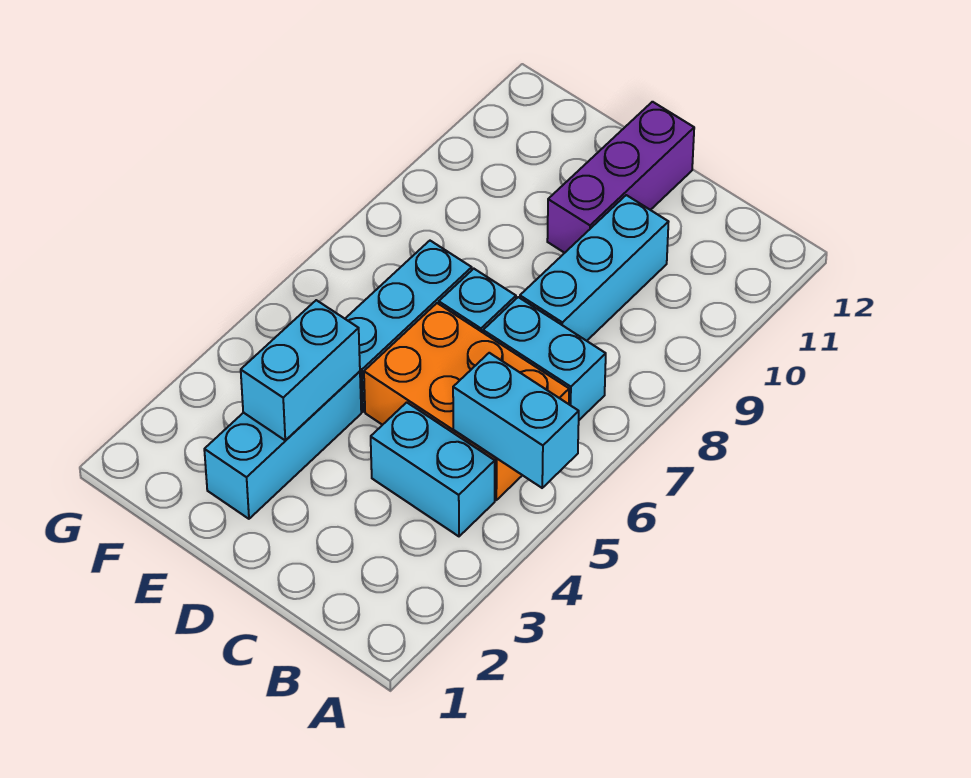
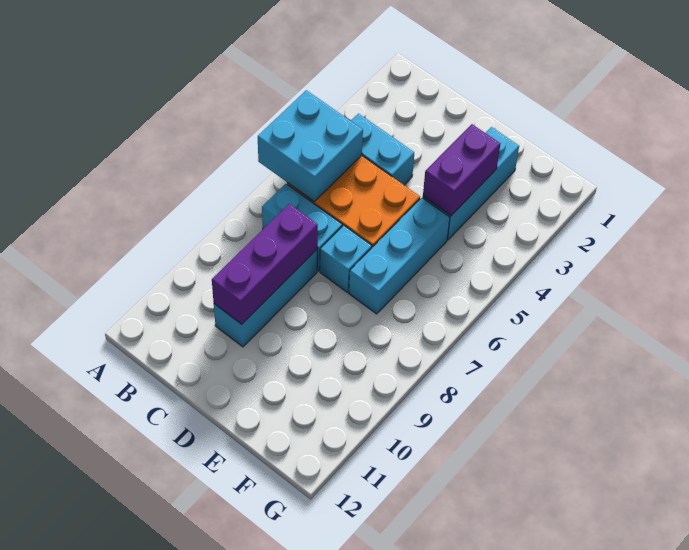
cyan 1x2 brick [453,353,579,488] -> cyan 2x2 brick [258,90,363,201]
purple 1x3 brick [547,102,694,253] -> purple 1x3 brick moved to [212,204,318,324]
cyan 1x2 brick [241,300,360,441] -> purple 1x2 brick [423,124,501,216]

